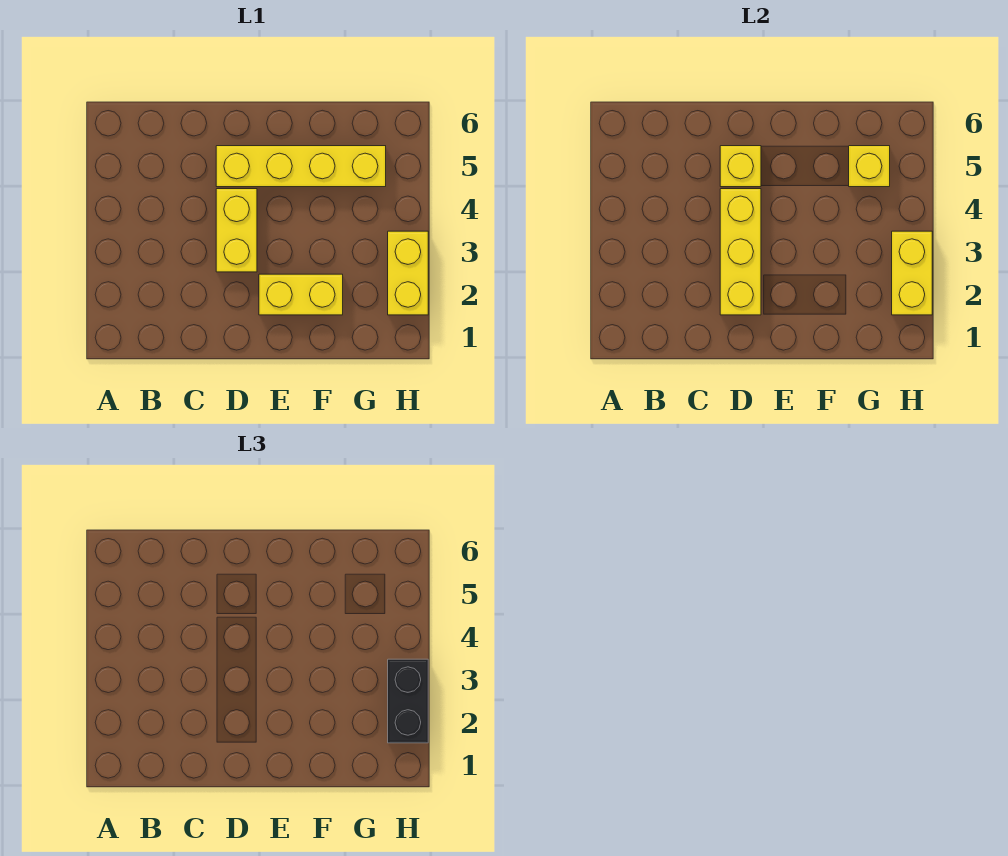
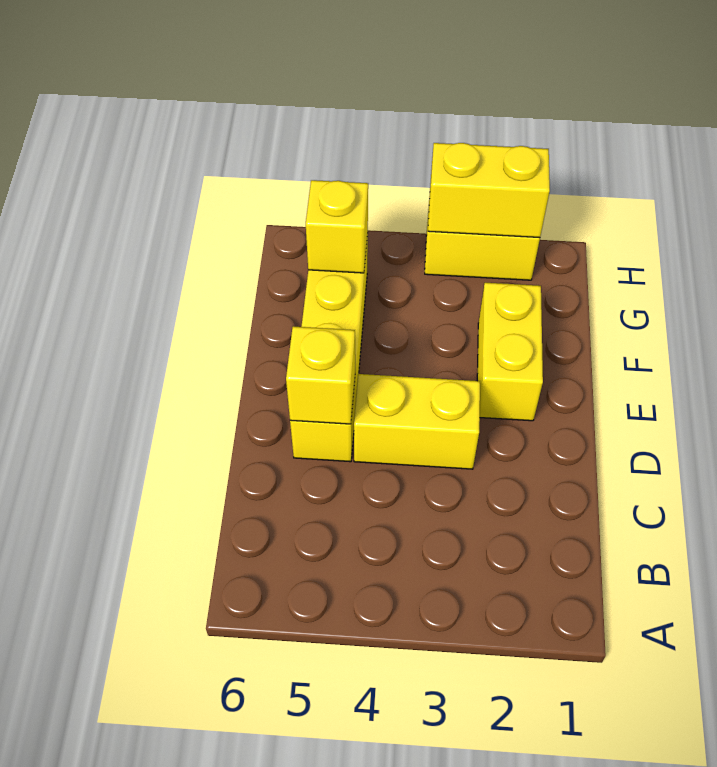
yellow 1x3 brick [720,189,761,315] -> none
black 1x2 brick [388,659,428,743] -> none

